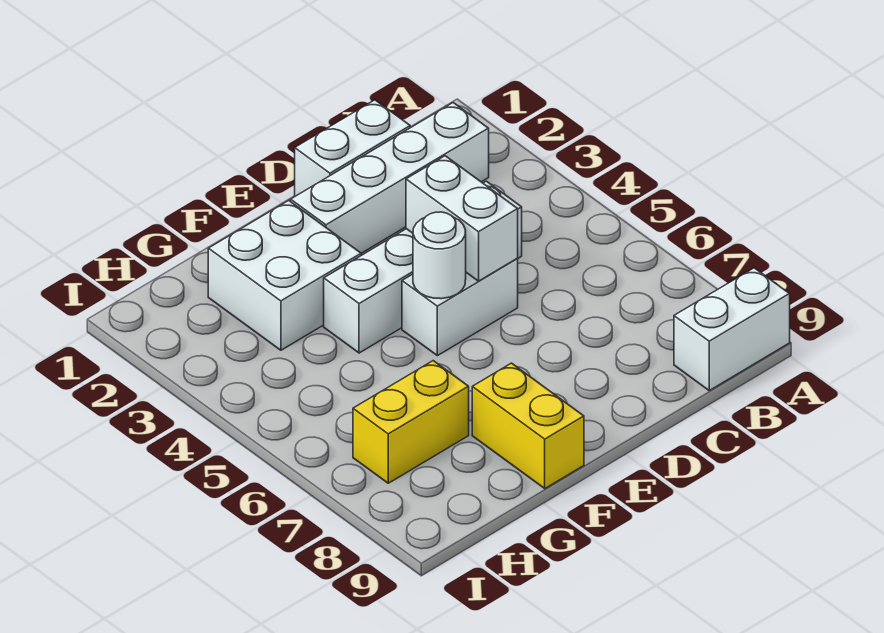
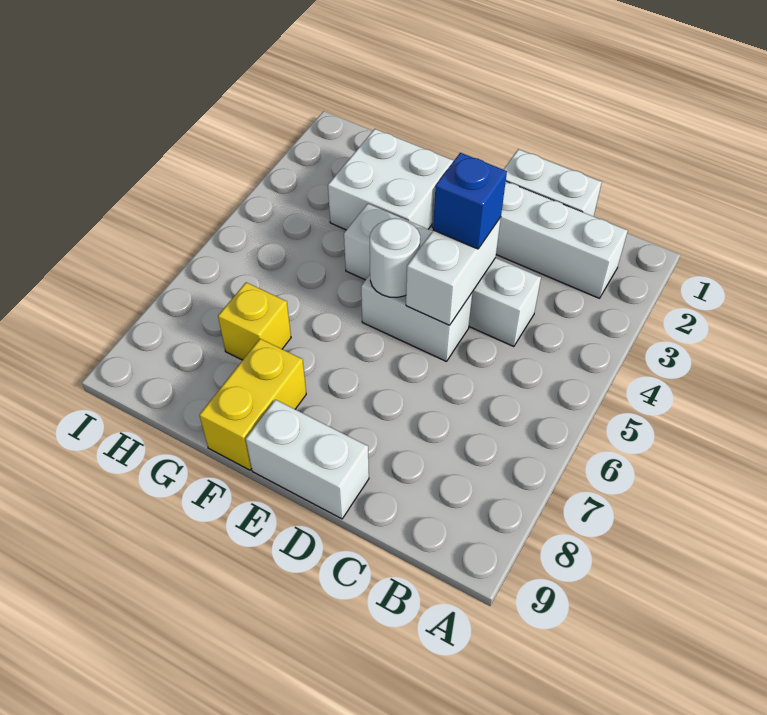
white 1x2 brick [674,268,790,390] -> white 1x2 brick moved to [246,400,369,519]
none -> blue 1x1 brick [433,153,507,249]
yellow 1x2 brick [353,361,469,483] -> yellow 1x1 brick [218,282,291,360]

